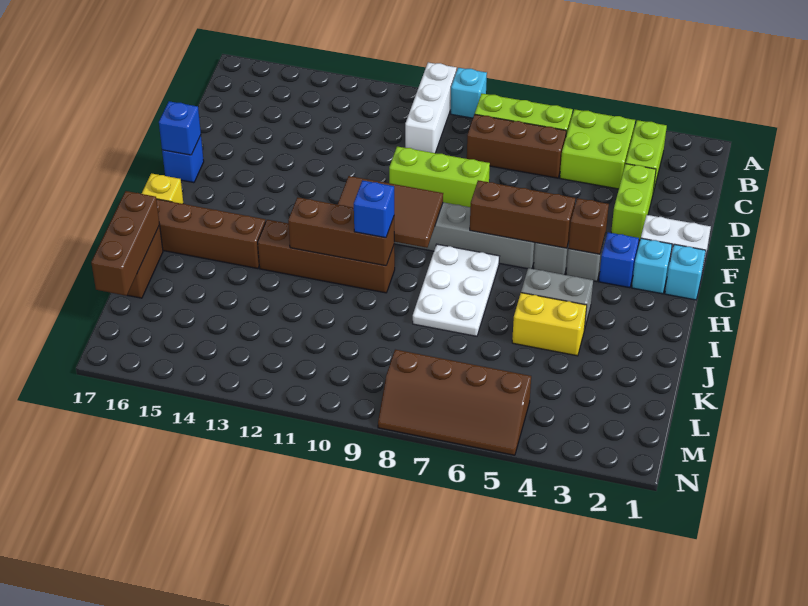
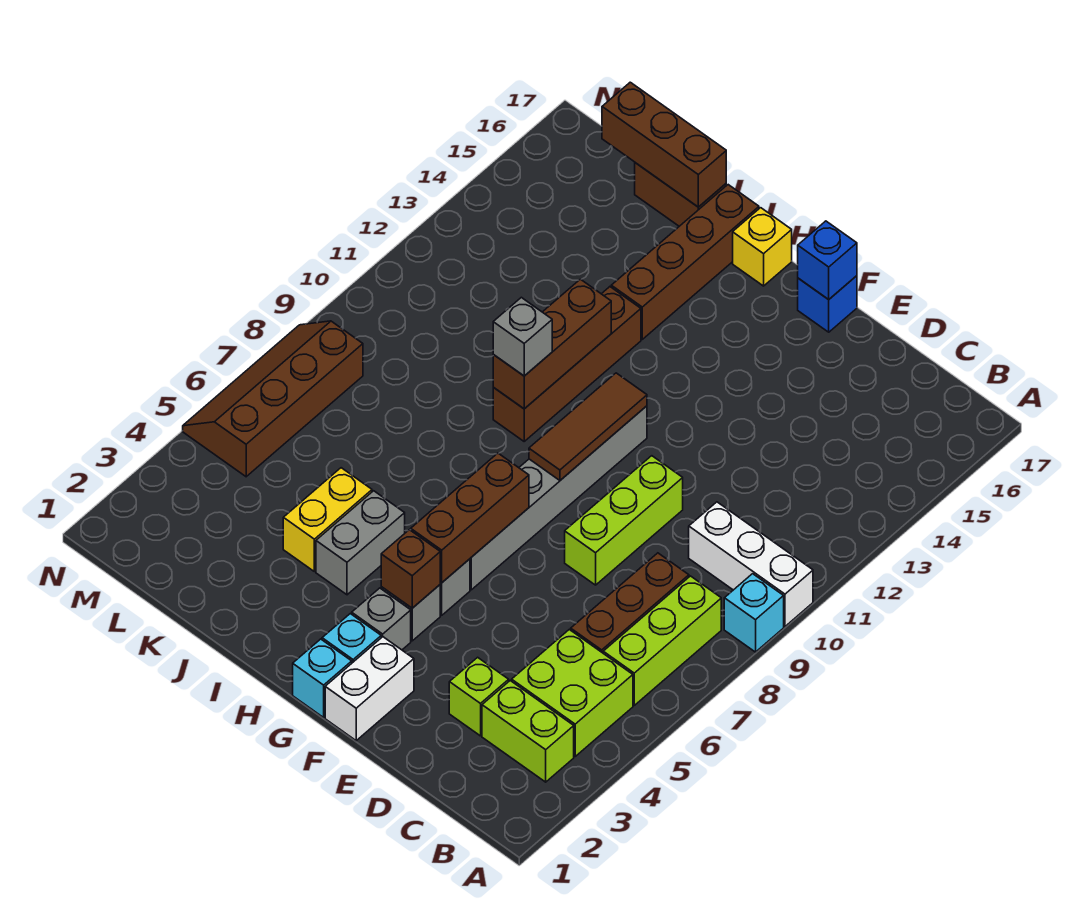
lime 1x2 brick [611,164,656,240] -> lime 1x1 brick [449,657,509,736]
blue 1x1 brick [599,232,639,288] -> grey 1x1 brick [352,588,411,650]
brown 2x3 tile [338,176,443,248] -> brown 1x3 tile [529,373,647,480]
white 2x3 plate [413,244,499,336] -> none
blue 1x1 brick [354,180,394,238] -> grey 1x1 brick [493,297,552,376]

